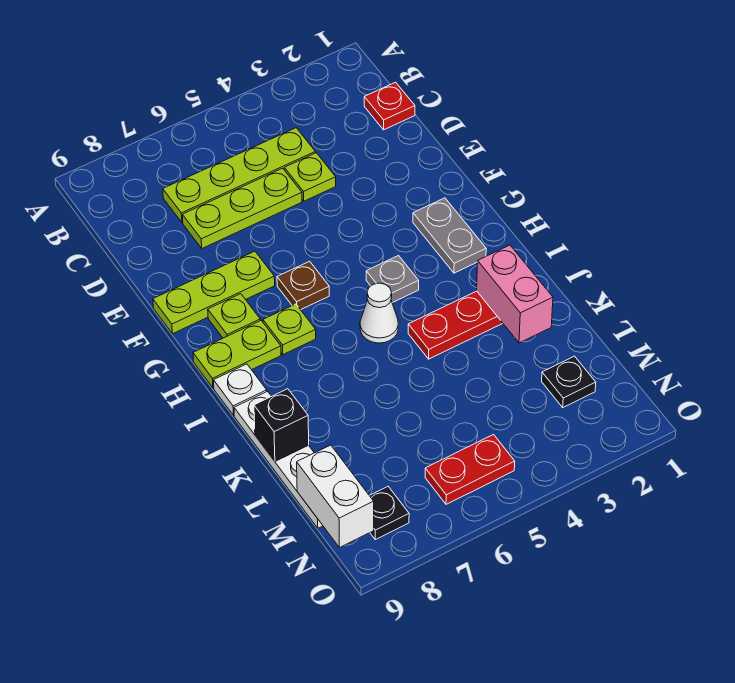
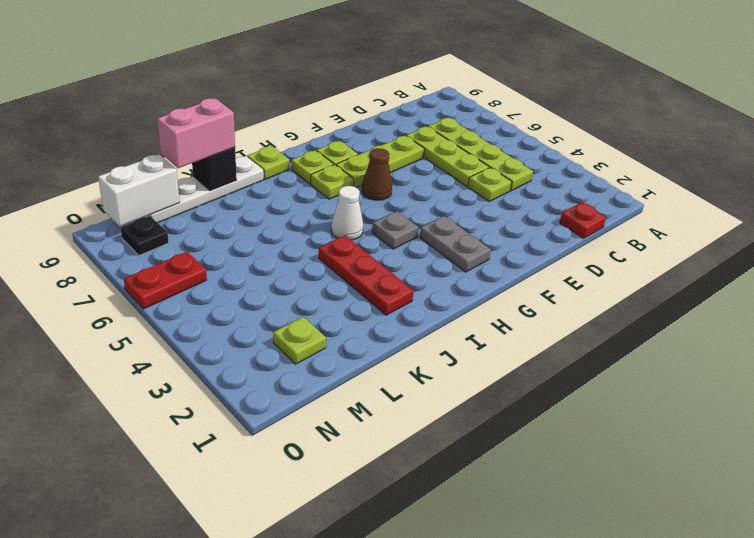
lime 1x3 plate [153,251,275,334] -> lime 1x3 plate turned to [336,136,424,187]
grey 1x2 plate [413,198,486,273] -> grey 1x2 plate turned to [420,216,491,272]
brown 1x1 plate [277,261,329,310] -> brown 1x1 cone [362,148,392,200]
lime 1x2 plate [193,320,281,388] -> lime 1x1 plate [292,150,334,184]
white 1x1 plate [214,364,267,416] -> lime 1x1 plate [247,146,289,179]
pink 1x2 brick [477,245,553,343] -> pink 1x2 brick moved to [157,98,235,168]
black 1x1 plate [542,356,596,407] -> lime 1x1 plate [273,317,326,364]
red 1x2 plate [425,435,515,504] -> red 1x2 plate turned to [124,252,207,309]

